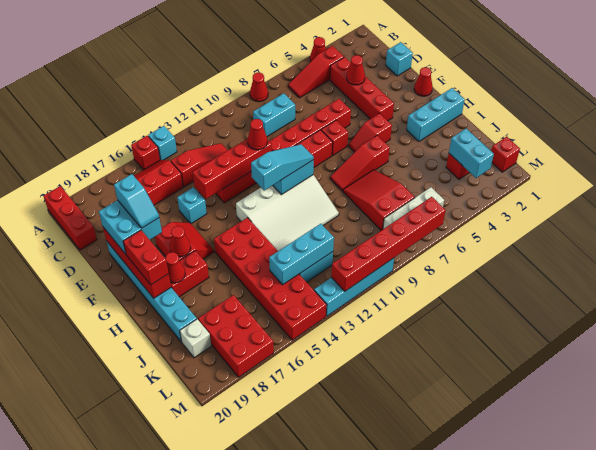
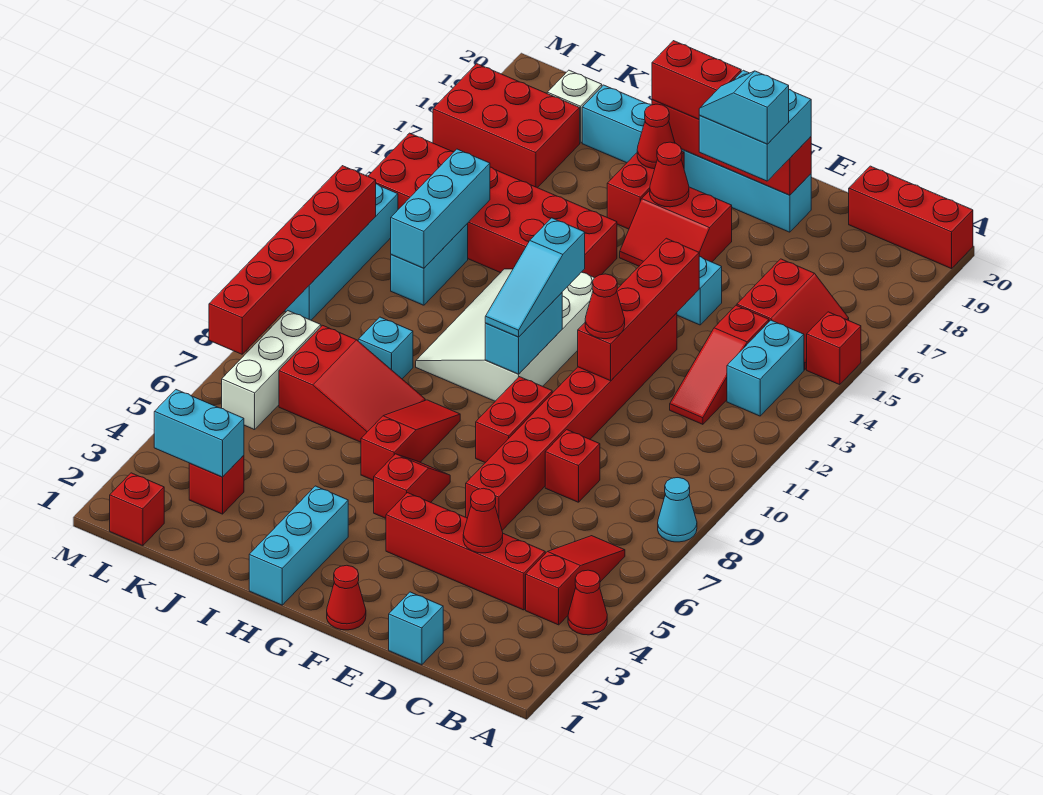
red 1x1 cone [250,72,268,102] -> cyan 1x1 cone [658,478,697,542]
cyan 1x1 brick [148,126,177,160] -> cyan 1x1 brick moved to [358,317,413,379]
cyan 1x2 brick [253,93,295,136] -> cyan 1x2 brick moved to [727,320,804,416]
red 1x1 brick [321,120,348,155] -> red 1x1 brick moved to [545,430,600,502]

